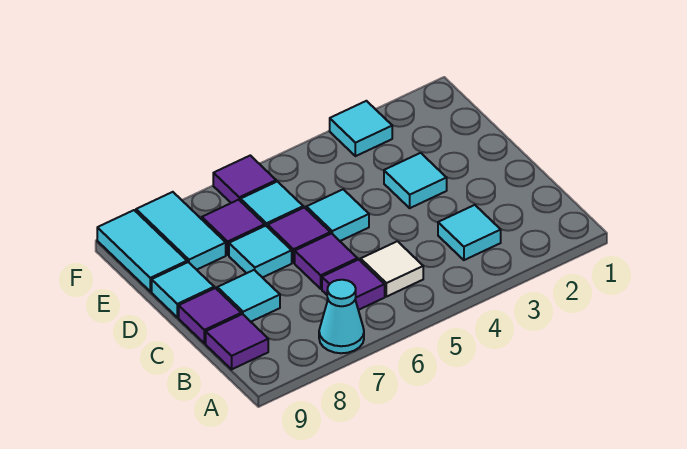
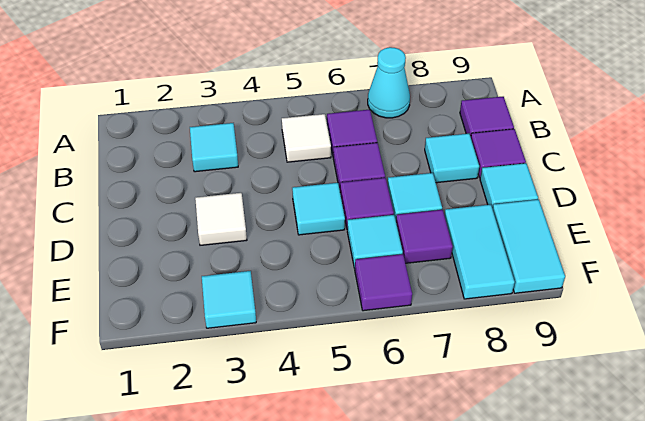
cyan 1x1 tile [384,153,447,208] -> white 1x1 tile [195,193,247,245]

